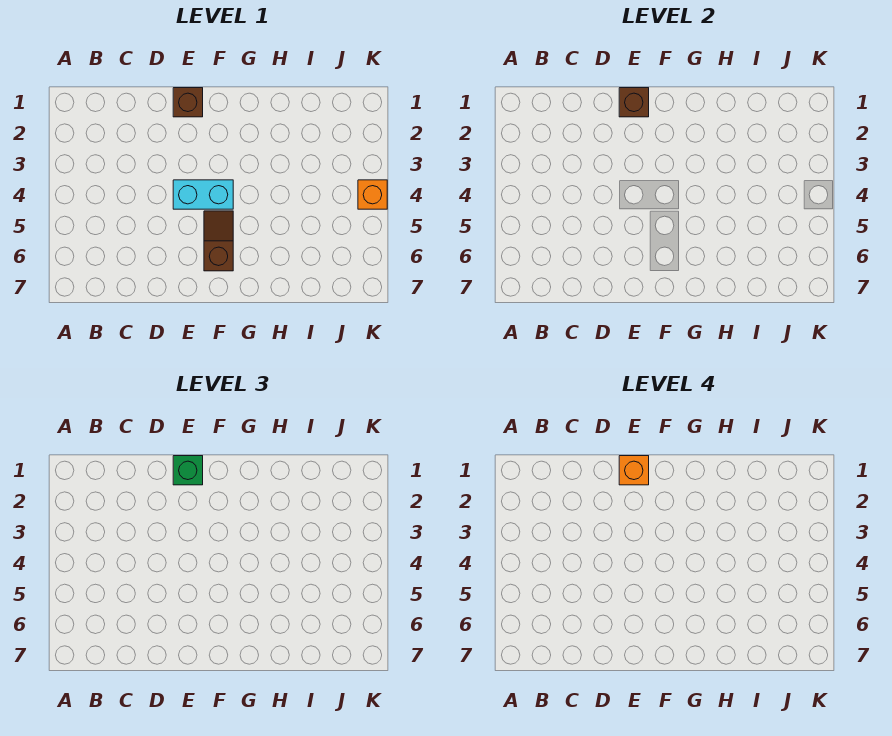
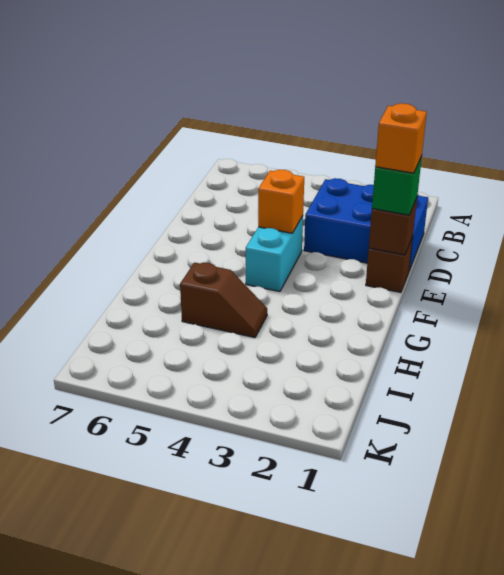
none -> blue 2x3 brick [304,178,428,270]
brown 1x2 slope [204,211,233,271] -> brown 1x2 slope moved to [180,263,267,338]
orange 1x1 brick [358,180,387,209] -> orange 1x1 brick moved to [258,170,304,233]

